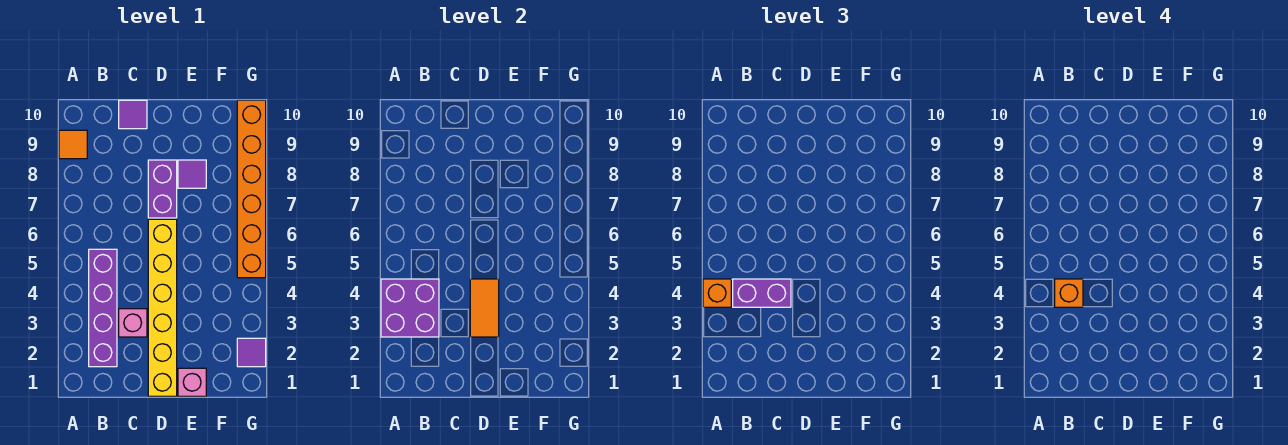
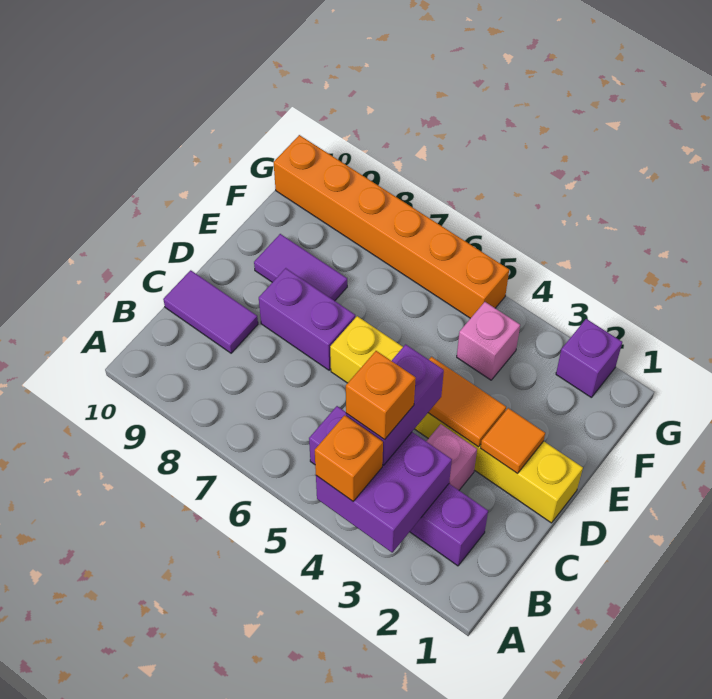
orange 1x1 tile [59,130,87,159] -> orange 1x1 tile moved to [481,408,545,474]
purple 1x1 tile [119,100,147,129] -> purple 1x2 tile [163,270,258,353]
pink 1x1 brick [178,368,206,396] -> pink 1x1 brick moved to [457,302,520,380]
purple 1x1 tile [178,160,206,188] -> purple 1x2 tile [254,234,347,301]
purple 1x1 tile [237,338,266,367] -> purple 1x1 brick [556,319,622,398]

